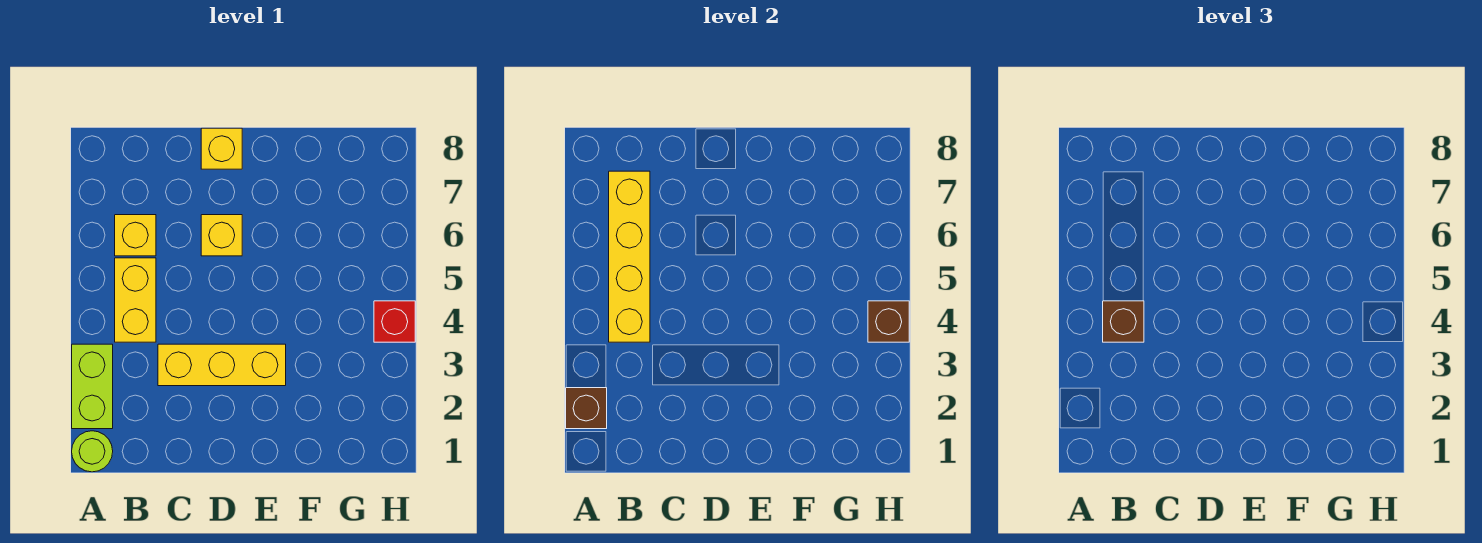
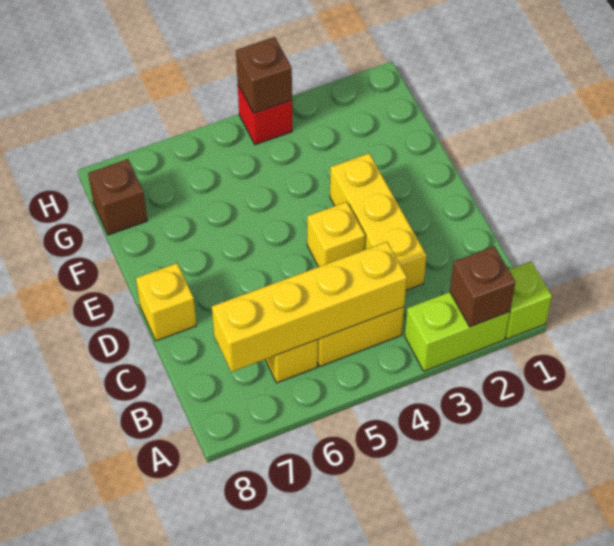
lime 1x1 round brick [72,431,113,472] -> lime 1x1 brick [505,261,552,339]
brown 1x1 brick [1103,301,1144,342] -> brown 1x1 brick moved to [88,159,147,235]
yellow 1x1 brick [201,215,242,256] -> yellow 1x1 brick moved to [307,202,365,267]

